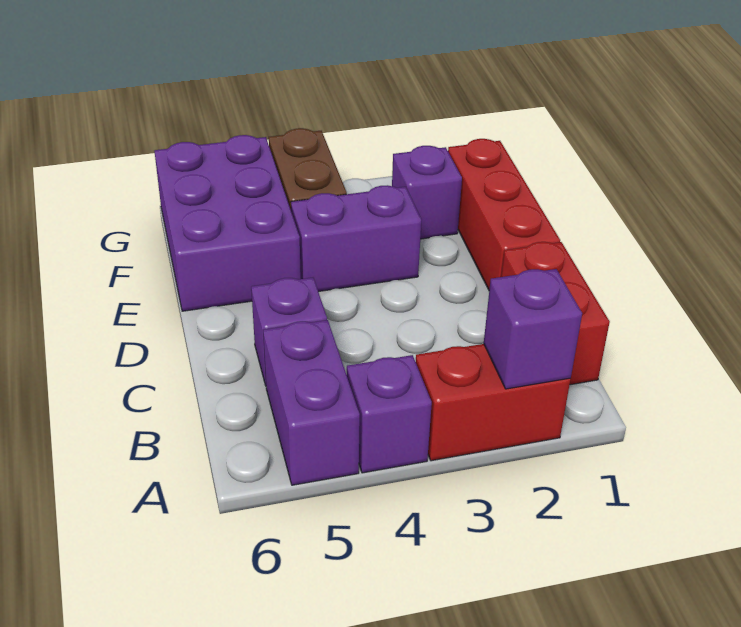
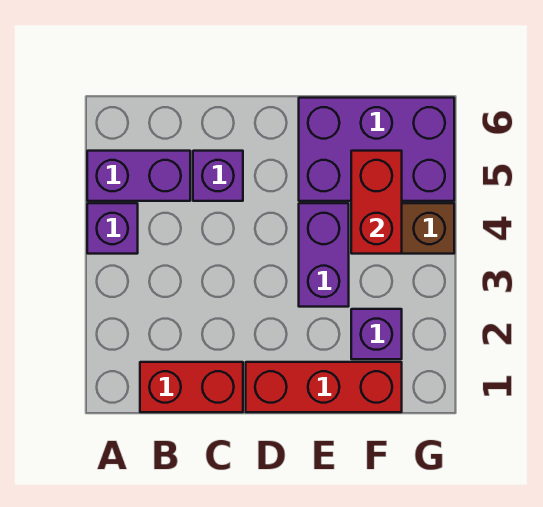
red 1x2 brick [416,344,570,461] -> red 1x2 brick moved to [351,151,402,254]
purple 1x1 brick [484,269,582,389] -> none

